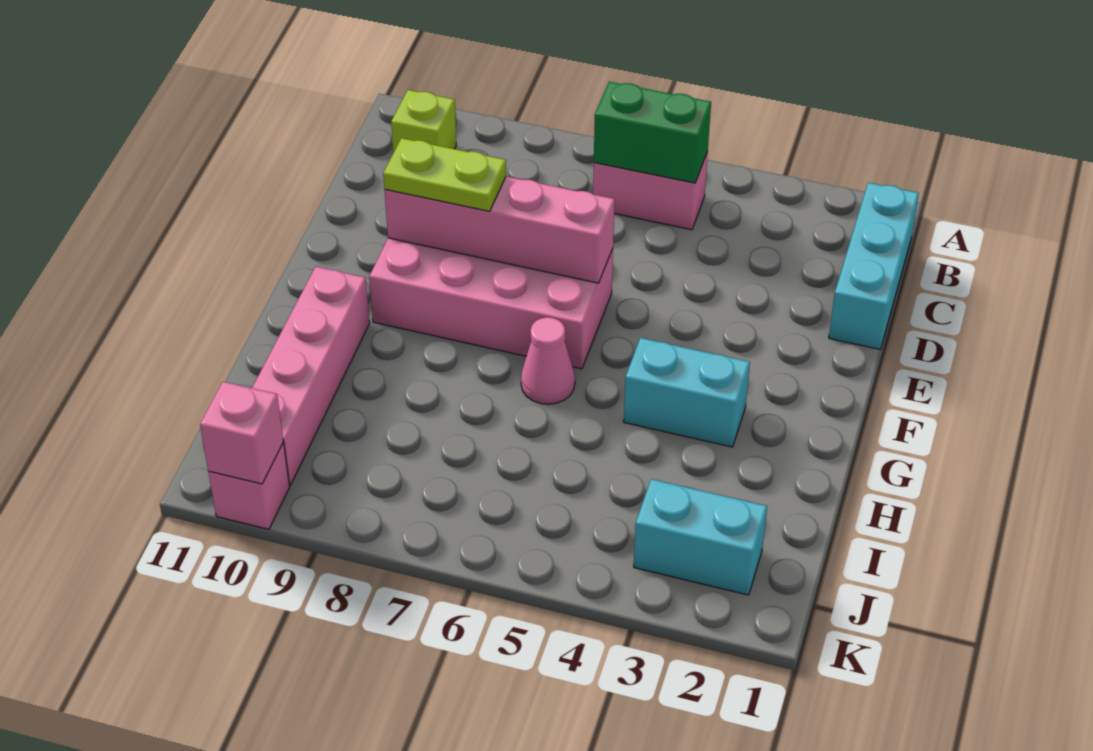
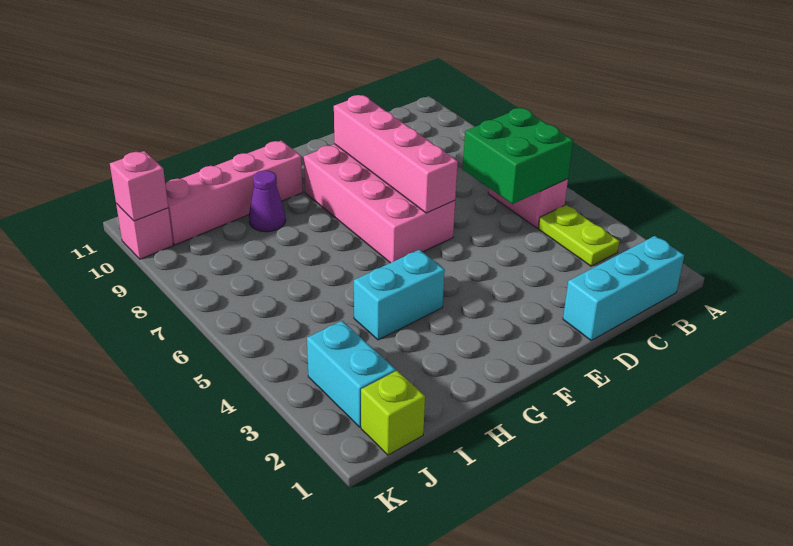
green 1x2 brick [594,82,711,183] -> green 2x2 brick [463,108,573,204]
lime 1x1 brick [391,90,456,153] -> lime 1x1 brick moved to [361,371,425,455]
lime 1x2 plate [383,138,506,211] -> lime 1x2 plate moved to [538,205,619,266]
cyan 1x2 brick [624,338,750,447] -> cyan 1x2 brick turned to [354,250,445,340]
pink 1x1 cone [521,317,575,404] -> none
none -> purple 1x1 cone [249,170,286,232]

